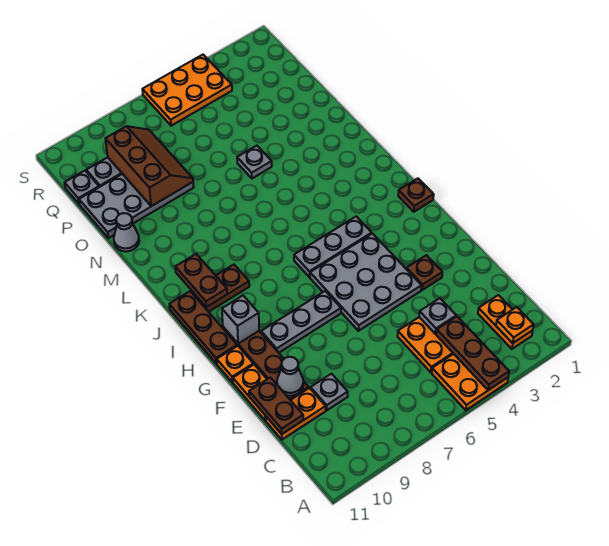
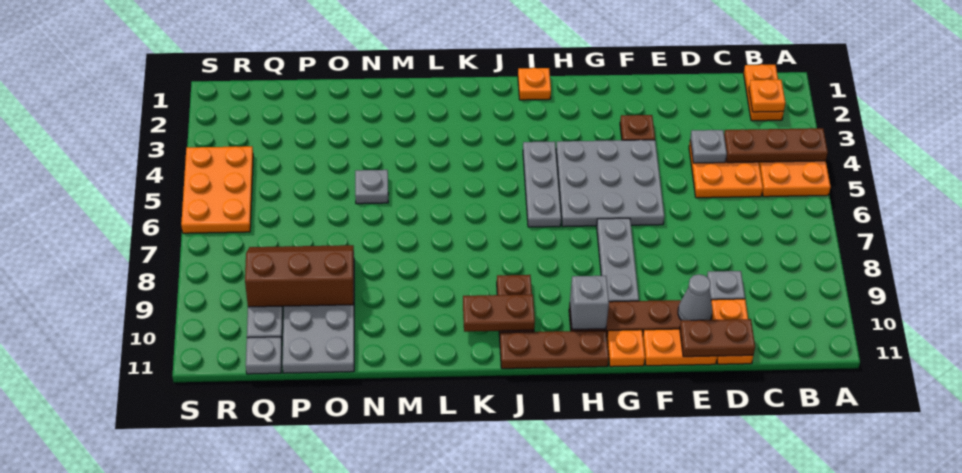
orange 1x2 plate [478,295,533,349] -> orange 1x2 plate turned to [744,64,784,121]
brown 1x1 plate [398,178,434,212] -> orange 1x1 plate [518,68,551,100]
grey 1x1 cone [114,213,139,251] -> none

